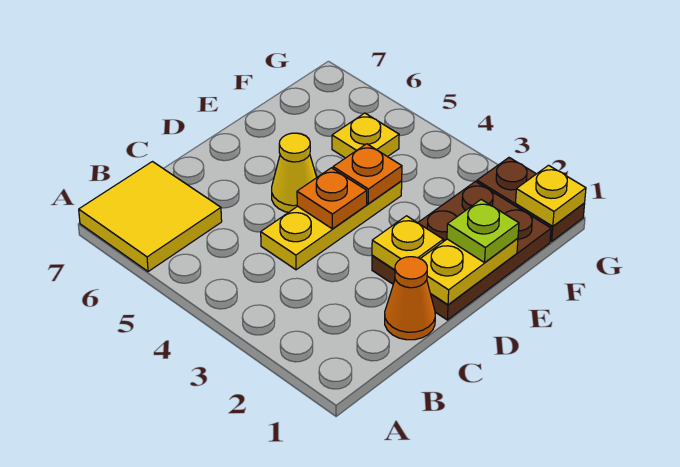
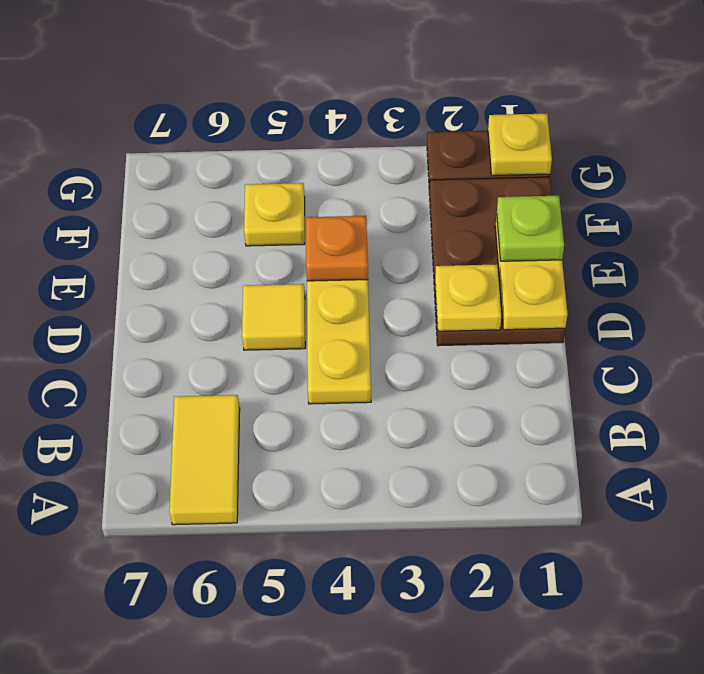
yellow 2x2 tile [79,162,222,272] -> yellow 1x2 tile [169,395,240,525]
orange 1x1 cone [385,257,435,340] -> none
orange 1x1 plate [297,168,367,229] -> none
yellow 1x1 cone [272,133,317,212] -> yellow 1x1 tile [242,284,305,350]

